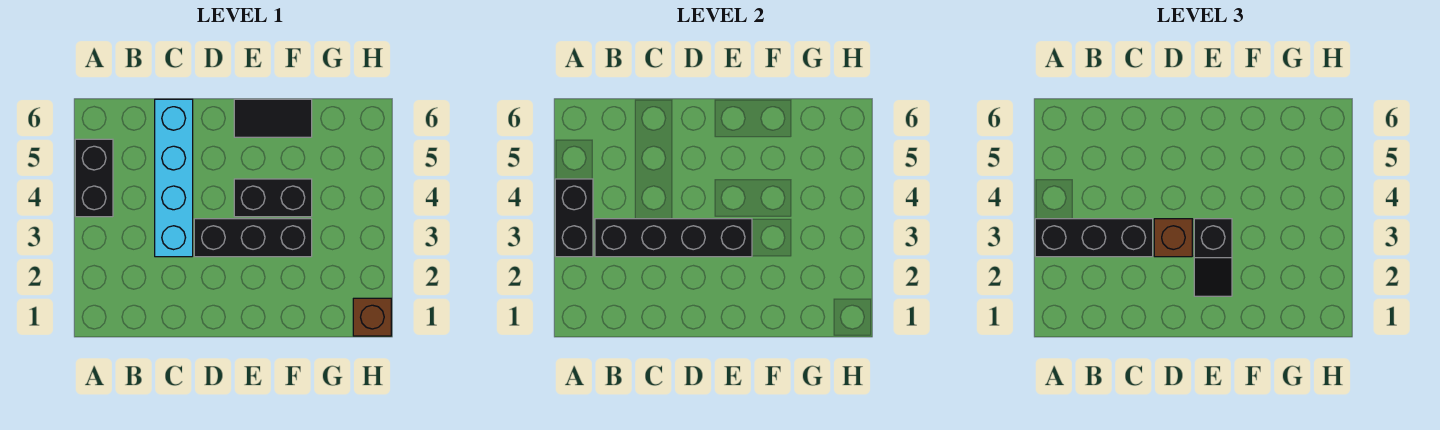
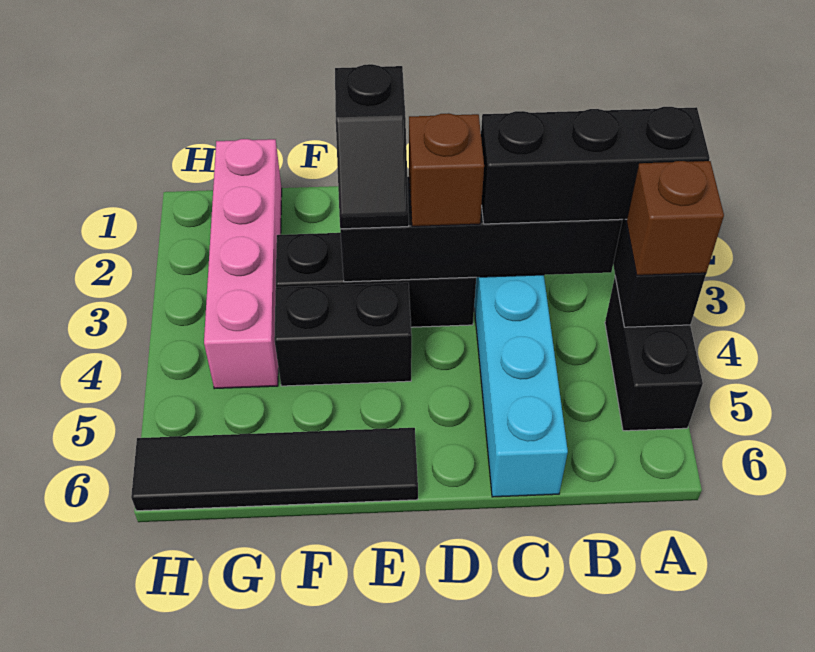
black 1x2 slope [1194,219,1232,296] -> black 1x2 slope turned to [335,64,409,229]
black 1x2 tile [234,99,312,137] -> black 1x4 tile [131,428,418,511]
none -> pink 1x4 brick [204,139,282,389]
brown 1x1 brick [353,298,391,336] -> brown 1x1 brick moved to [626,161,724,275]

